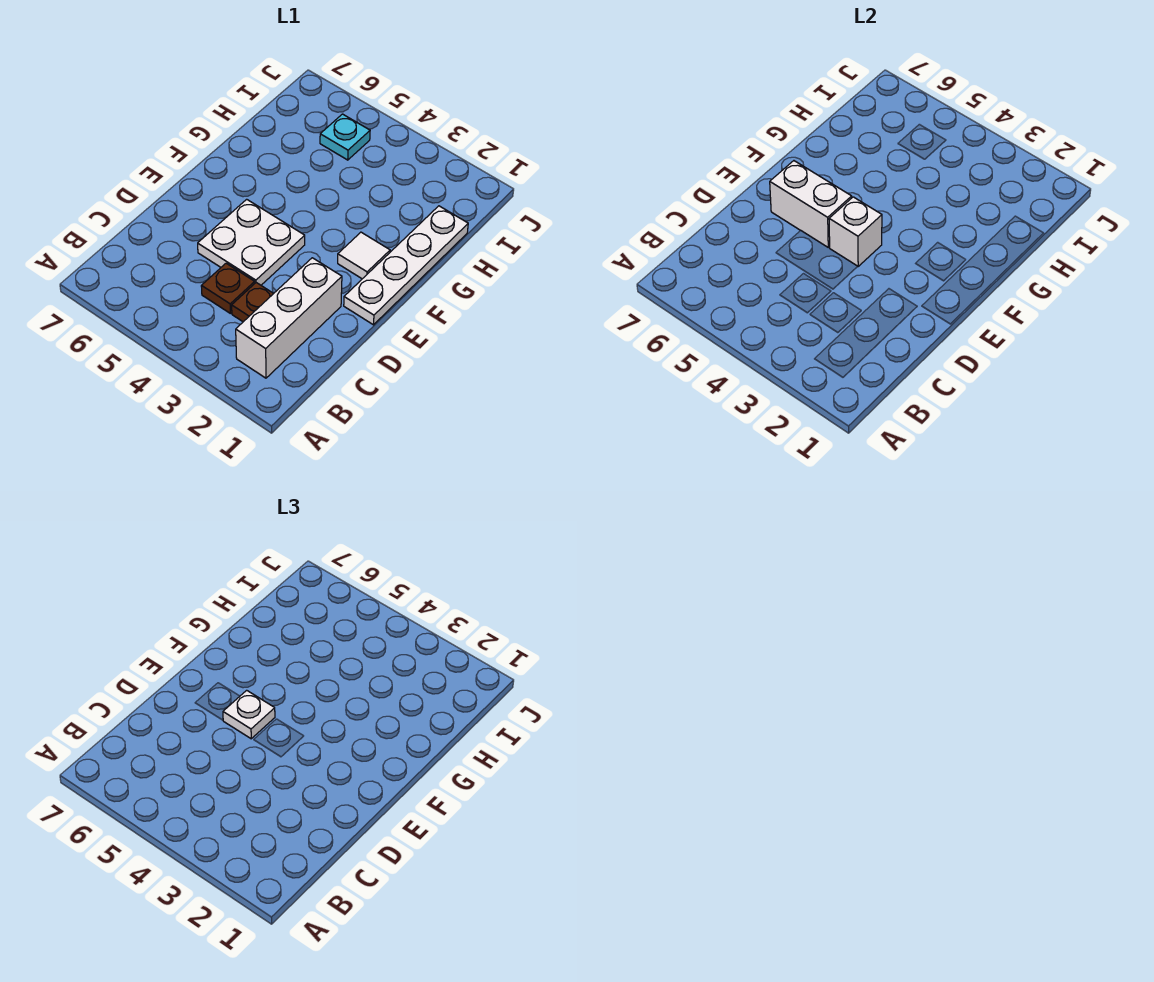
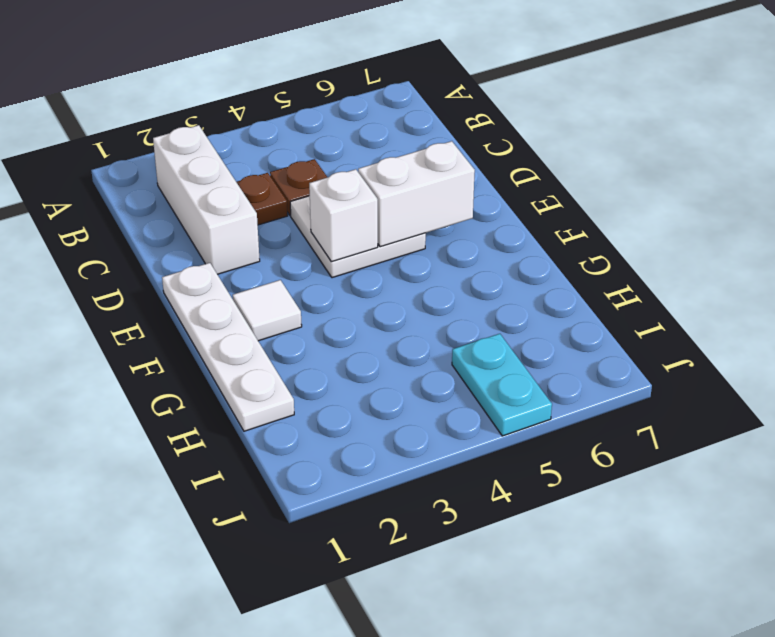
white 1x1 plate [223,690,275,739] -> none
cyan 1x1 plate [320,114,370,160] -> cyan 1x2 plate [452,334,552,436]

